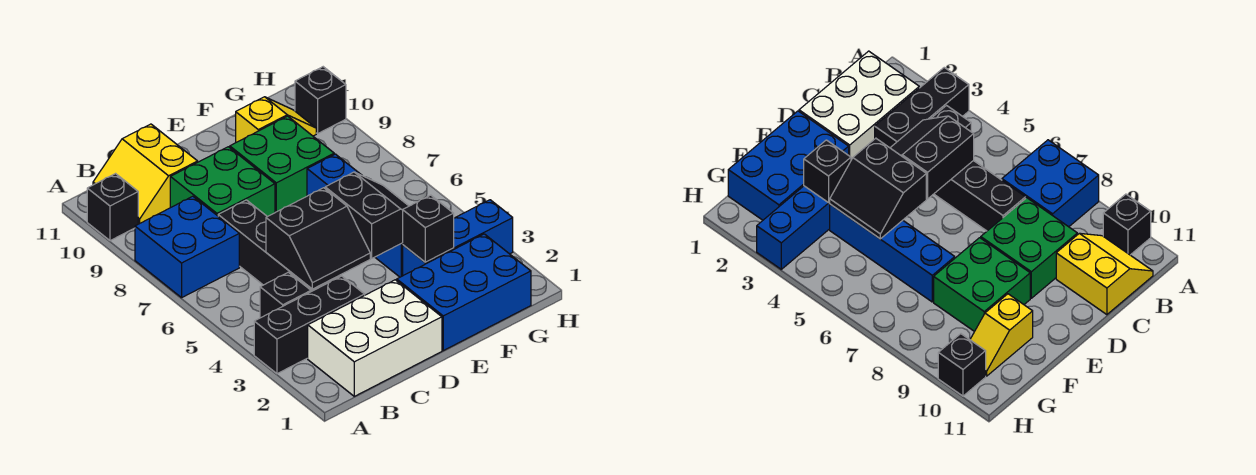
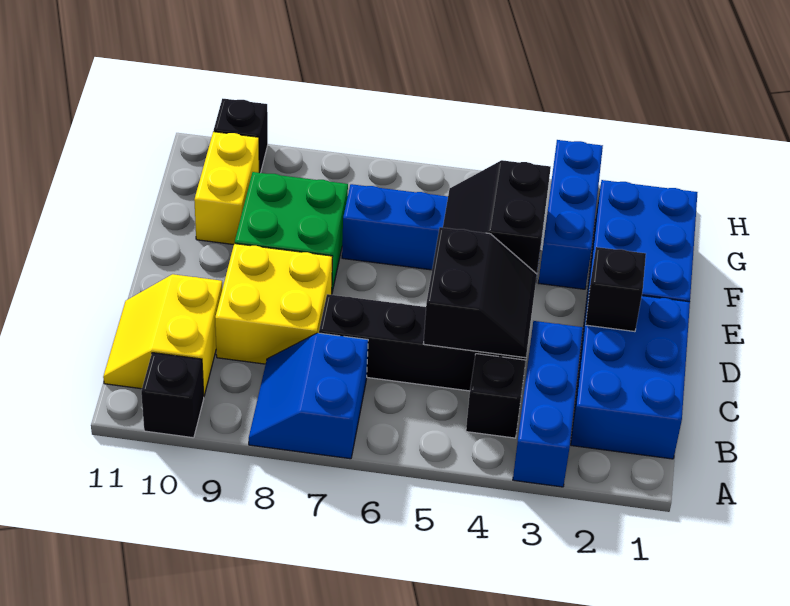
black 1x3 brick [254,276,365,374] -> blue 1x3 brick [513,321,583,487]
blue 2x2 brick [135,196,239,298] -> blue 2x2 slope [249,333,368,459]
white 2x3 brick [308,280,442,396] -> blue 2x3 brick [571,296,690,459]
yellow 2x2 slope [93,124,198,224] -> yellow 2x2 slope turned to [103,274,222,396]
green 2x2 brick [170,147,275,217] -> yellow 2x2 brick [215,244,332,364]
black 2x2 slope [325,172,409,258] -> black 2x2 slope turned to [443,160,551,274]
black 1x1 brick [403,195,454,262] -> black 1x1 brick moved to [586,247,646,332]
yellow 1x2 slope [236,97,316,142] -> yellow 1x2 brick [194,132,259,245]

